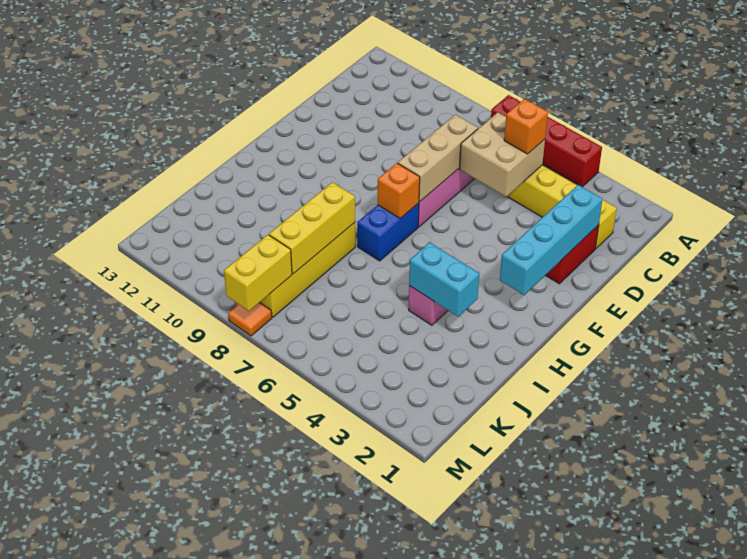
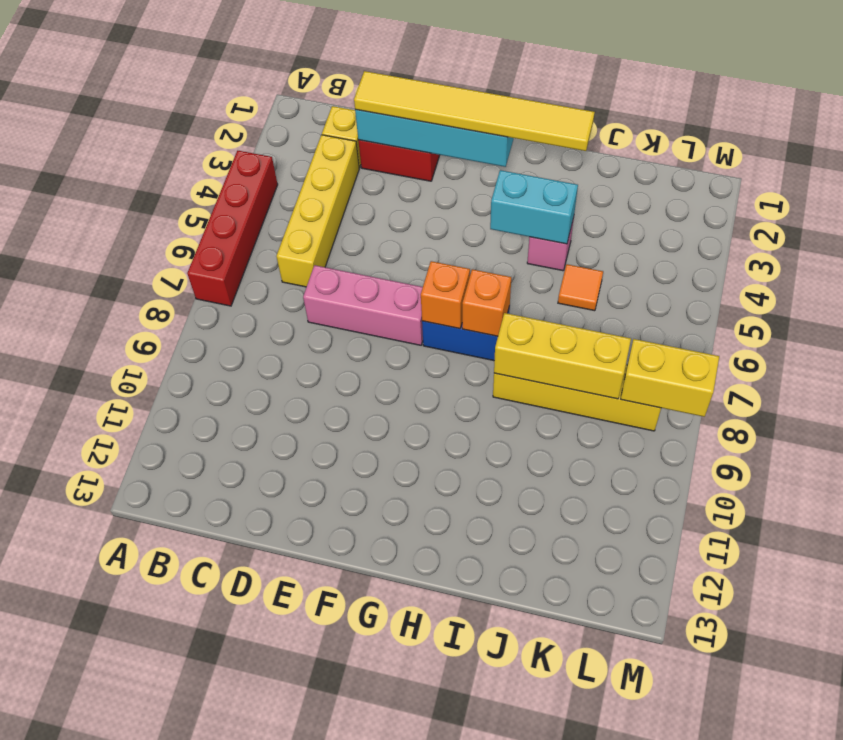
tan 2x2 brick [460,113,545,197] -> none
orange 1x1 brick [504,99,548,154] -> orange 1x1 brick moved to [462,269,511,336]
none -> yellow 1x6 tile [354,71,595,151]
tan 1x3 brick [398,115,478,202] -> none
cyan 1x2 brick [409,242,479,316] -> cyan 1x2 brick turned to [490,170,578,244]
orange 1x1 tile [228,302,272,336] -> orange 1x1 tile moved to [558,264,603,311]

